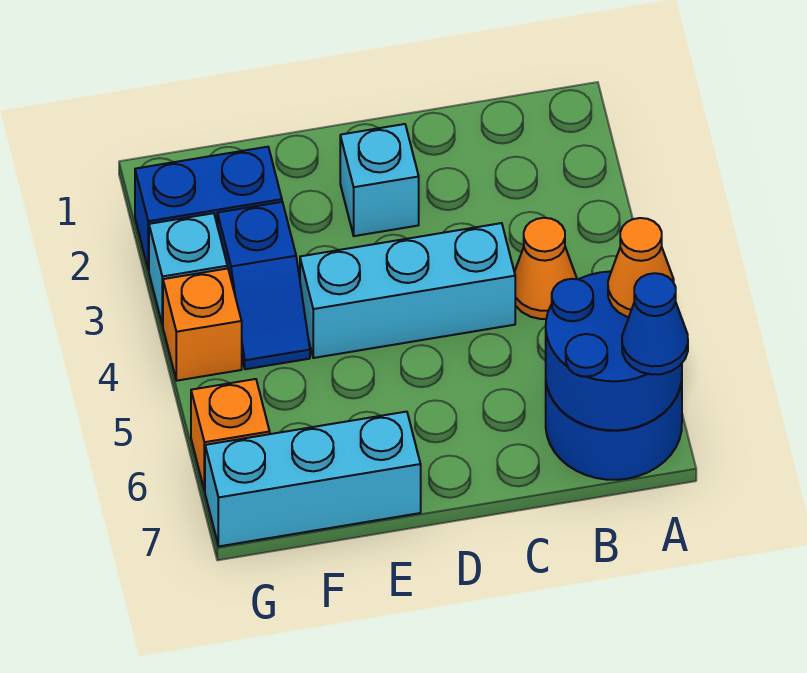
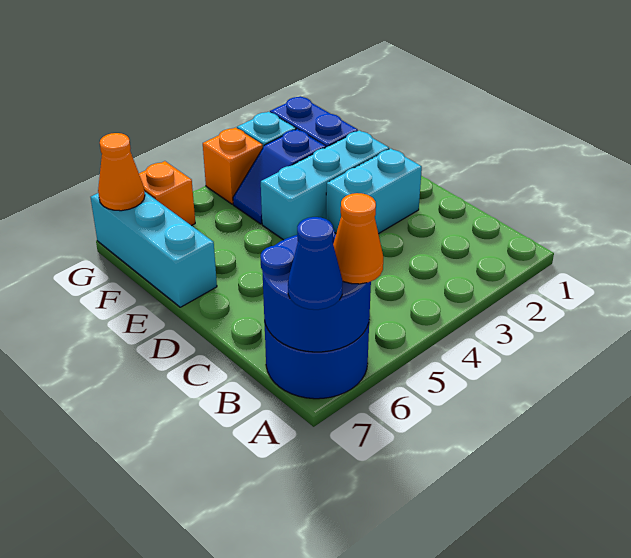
orange 1x1 cone [514,218,577,319] -> orange 1x1 cone moved to [98,133,145,211]
cyan 1x3 brick [300,223,515,358] -> cyan 1x3 brick turned to [261,130,389,240]
cyan 1x1 brick [340,124,419,236] -> cyan 1x2 brick [326,148,422,234]

